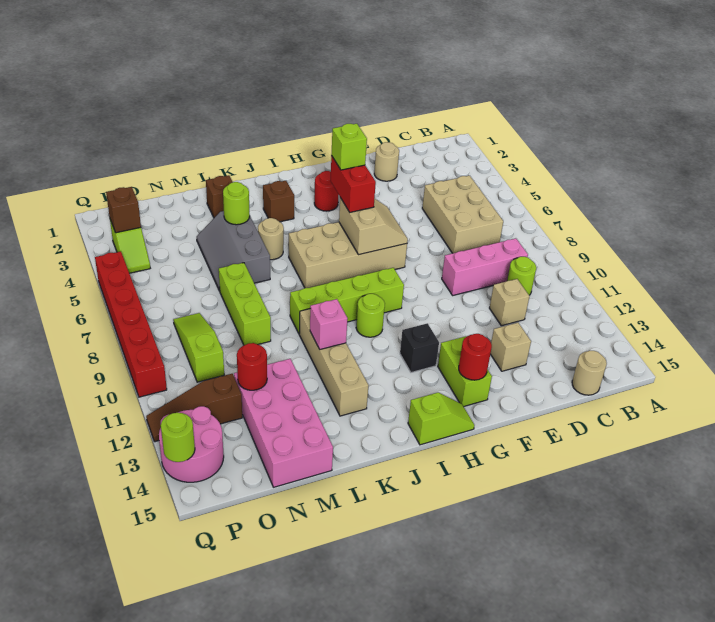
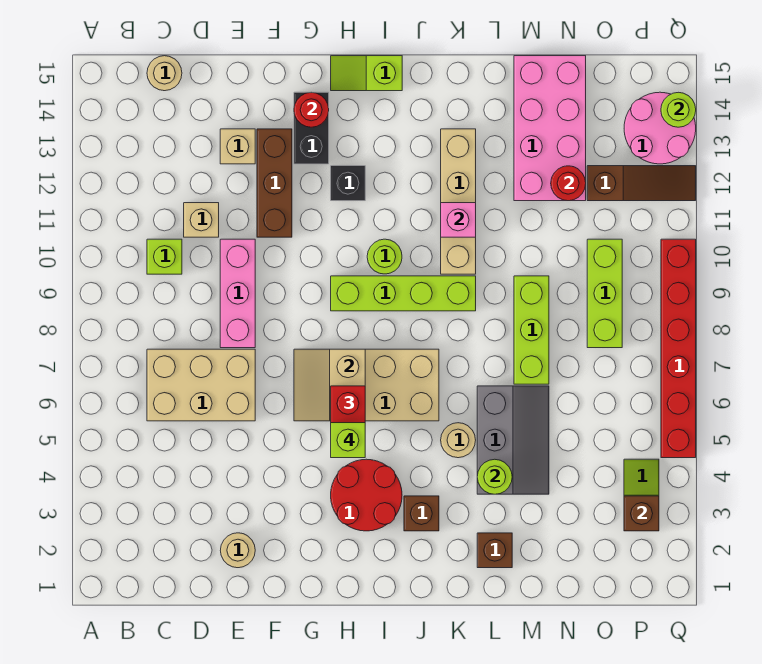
tan 2x3 brick [422,176,503,253] -> tan 2x3 brick turned to [147,349,255,421]
pink 1x3 brick [442,238,528,295] -> pink 1x3 brick turned to [220,239,255,348]
lime 1x1 round brick [507,257,536,295] -> lime 1x1 brick [147,239,182,274]
none -> brown 1x3 brick [257,129,292,237]
lime 1x2 brick [438,336,492,407] -> black 1x2 brick [294,92,329,164]
red 1x1 round brick [314,171,339,211] -> red 2x2 round brick [331,459,402,531]
lime 1x3 slope [173,313,224,382] -> lime 1x3 brick [587,239,622,348]

